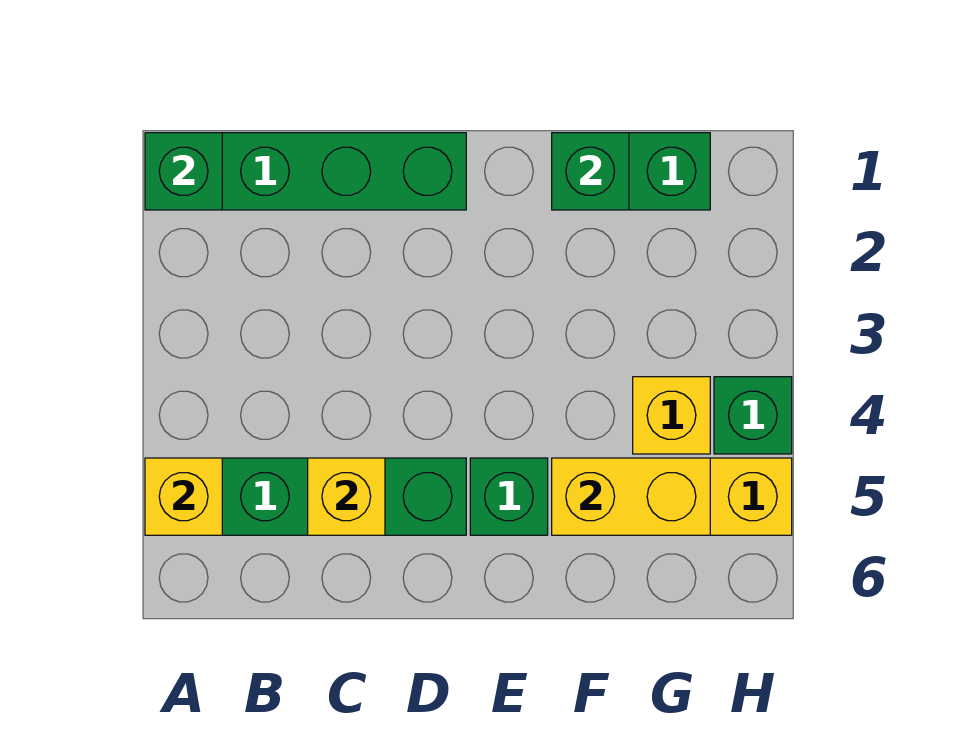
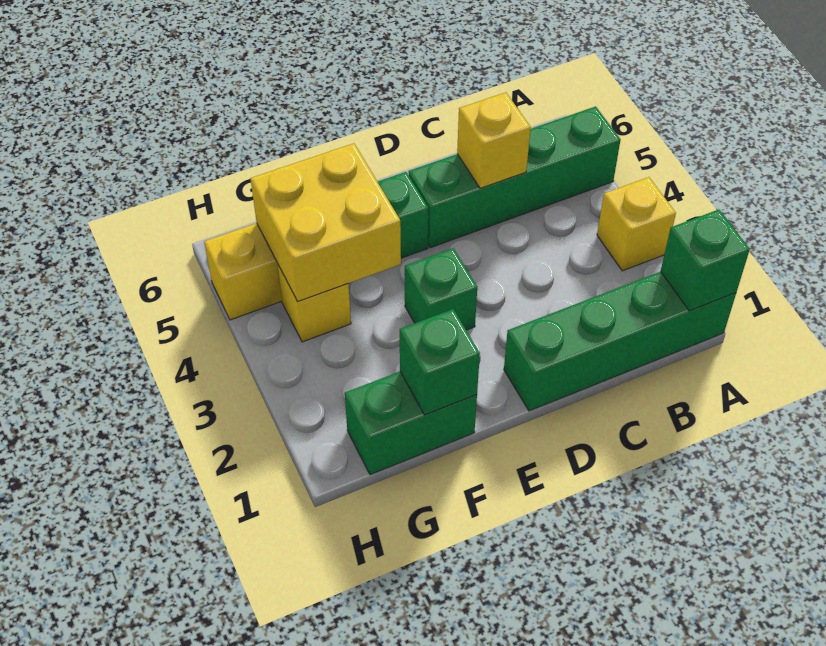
yellow 1x1 brick [145,458,222,535] -> yellow 1x1 brick moved to [597,177,676,271]
yellow 1x2 brick [552,458,710,535] -> yellow 2x2 brick [250,144,401,301]
green 1x1 brick [714,377,792,454] -> green 1x1 brick moved to [405,248,477,330]

